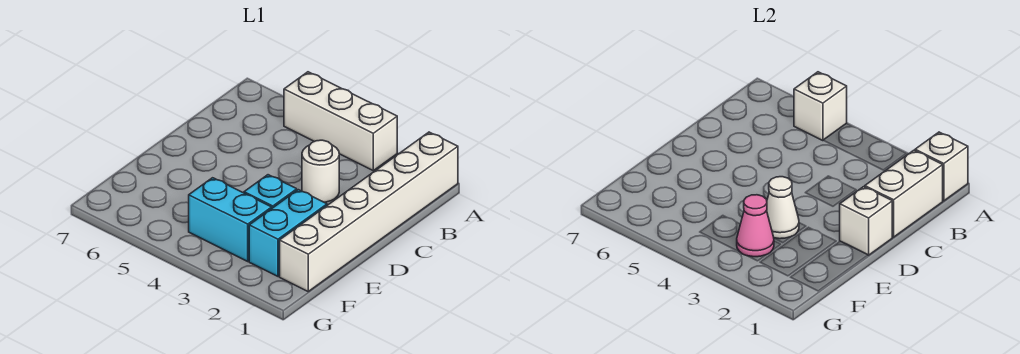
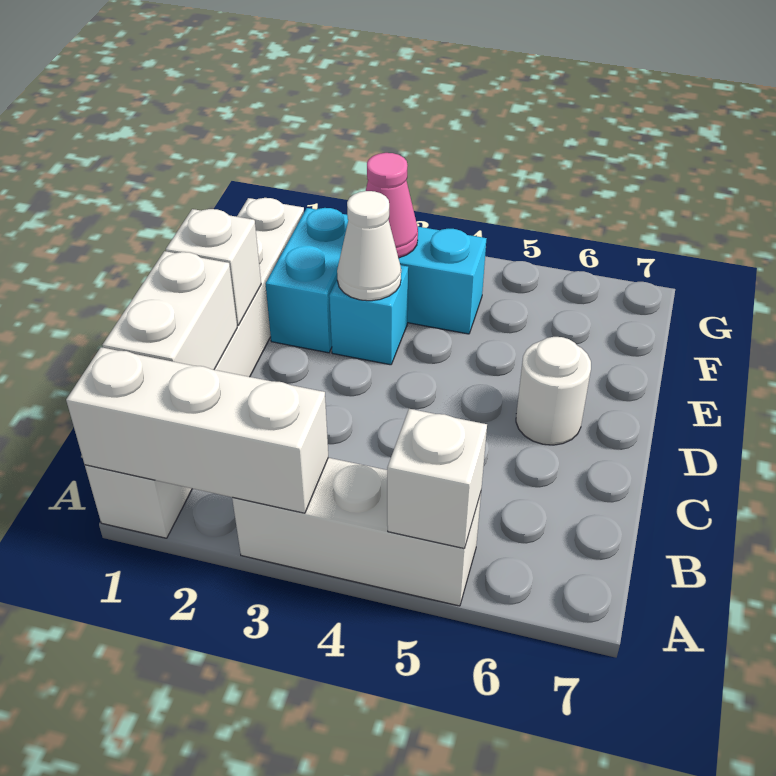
white 1x1 brick [915,132,968,201] -> white 1x3 brick [66,347,328,513]
white 1x1 round brick [302,140,339,202] -> white 1x1 round brick moved to [516,337,591,445]

